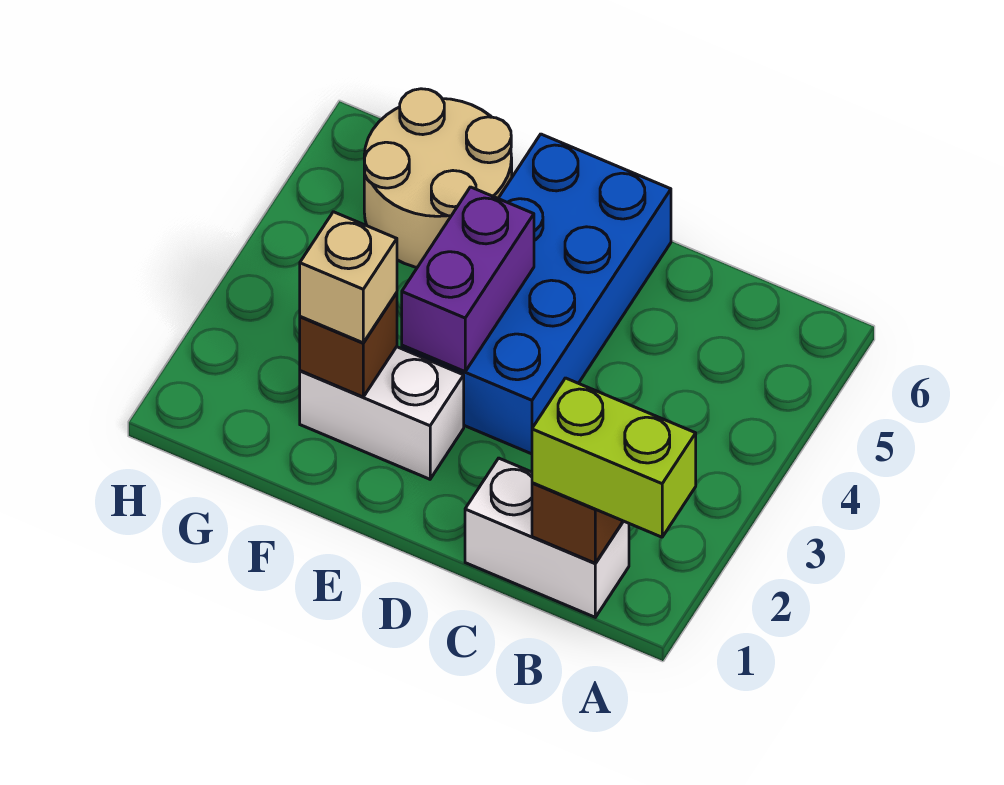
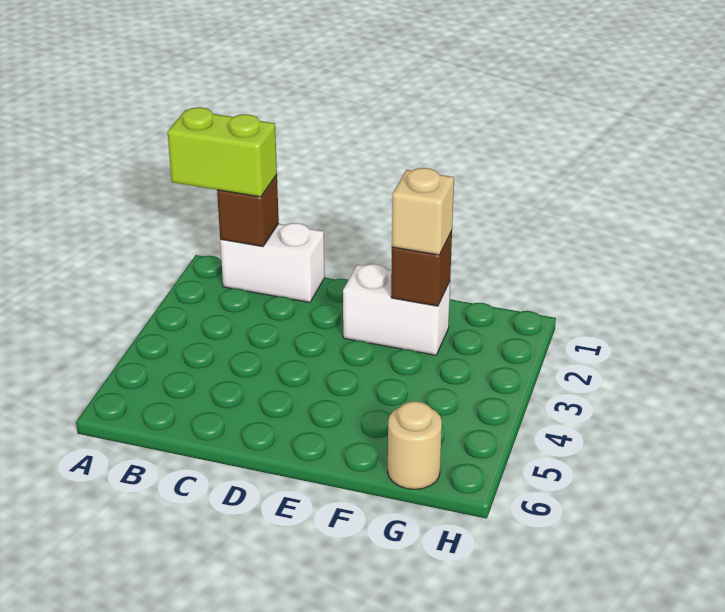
blue 2x4 brick [402,134,671,454] -> none
purple 1x2 brick [402,187,534,371] -> none
tan 2x2 round brick [364,89,512,267] -> tan 1x1 round brick [388,401,442,489]

